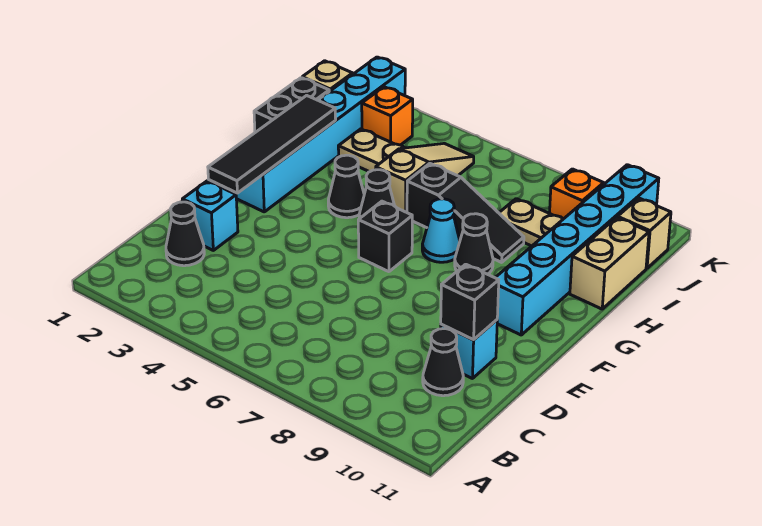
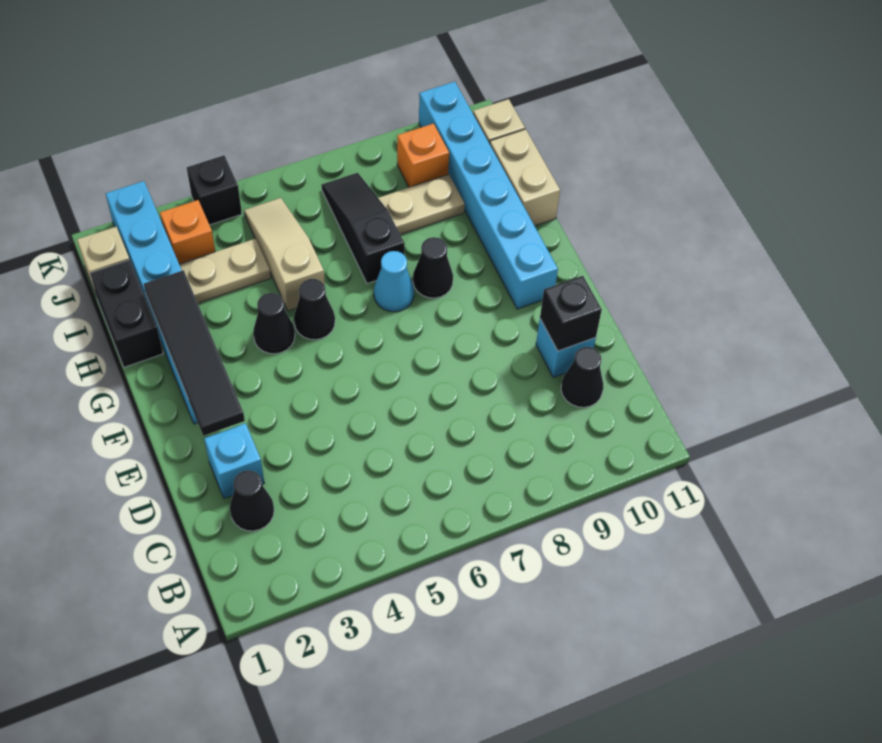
black 1x1 brick [358,201,412,272] -> black 1x1 brick moved to [187,155,242,225]
black 1x3 slope [407,164,524,262] -> black 1x3 slope turned to [321,173,404,284]

